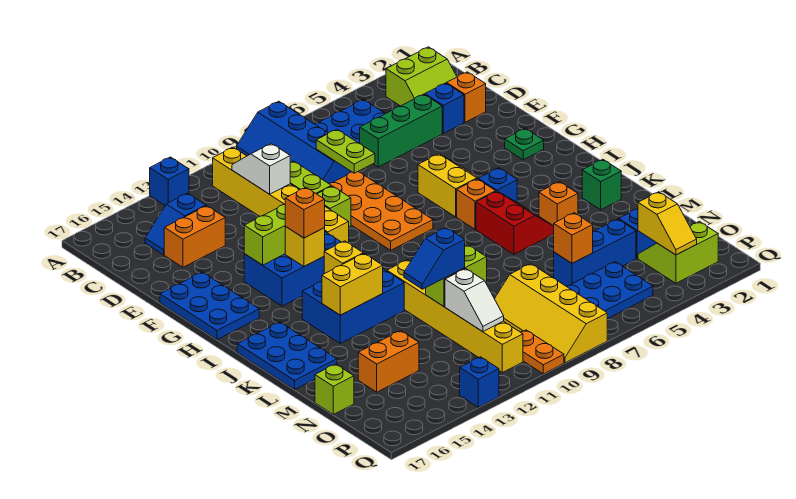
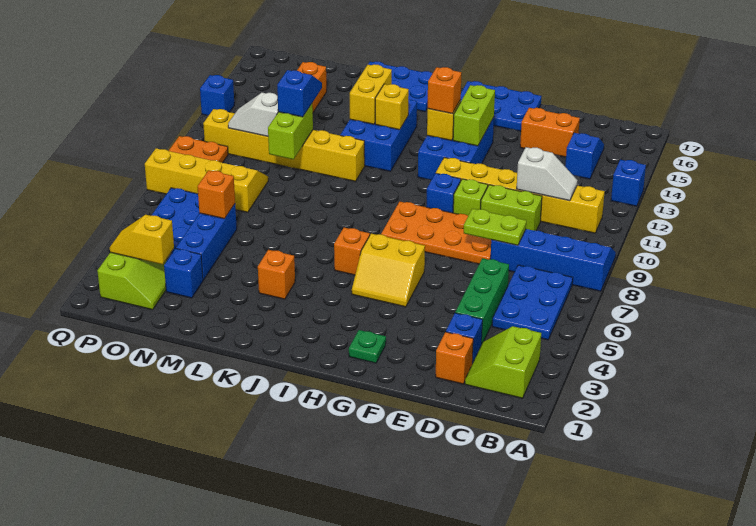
orange 1x2 brick [164,206,225,267] -> orange 1x2 brick turned to [520,108,580,157]
blue 1x1 brick [478,168,517,202] -> blue 1x1 brick moved to [426,173,461,213]
red 2x2 slope [476,191,554,254] -> none
green 1x1 brick [582,159,621,210] -> none
lime 1x1 brick [315,364,354,414] -> none

